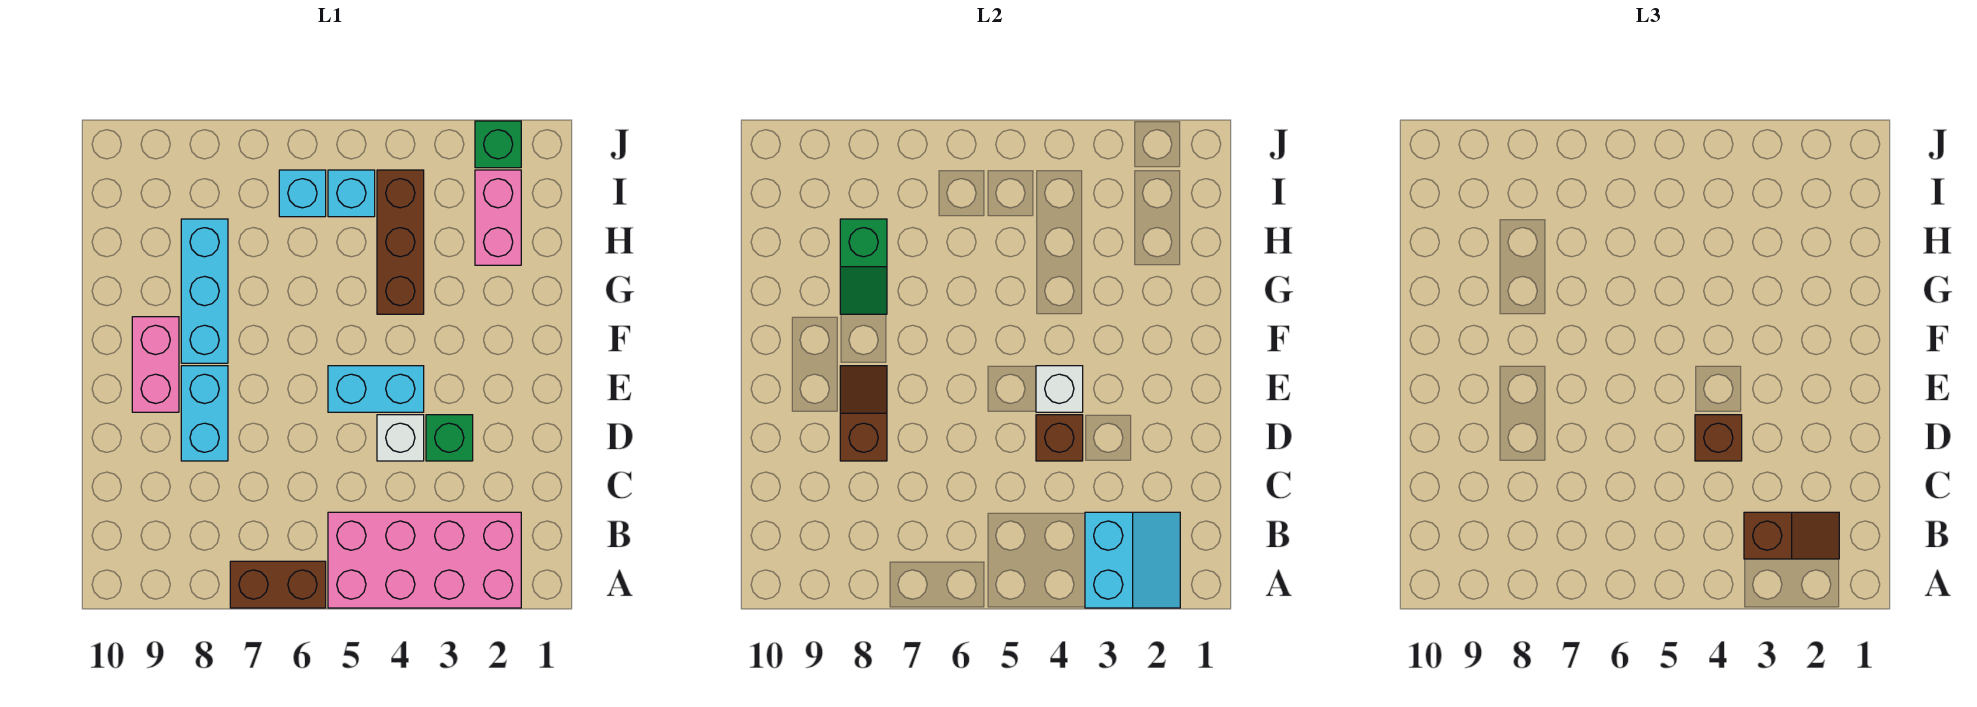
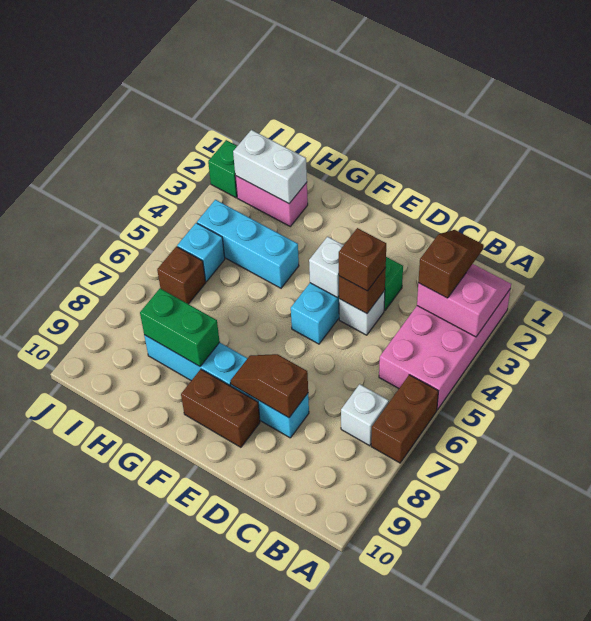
cyan 2x2 slope [1085,512,1180,608] -> pink 2x2 slope [417,264,511,337]
none -> white 1x1 brick [341,384,389,446]
pink 1x2 brick [132,317,179,412] -> brown 1x2 brick [181,369,260,447]
brown 1x3 brick [377,170,424,314] -> cyan 1x3 brick [197,200,299,288]
green 1x2 slope [840,219,887,314] -> green 1x2 brick [140,288,220,366]
none -> white 1x2 brick [233,130,307,204]
cyan 1x1 brick [279,170,326,217] -> brown 1x1 brick [157,246,206,304]

